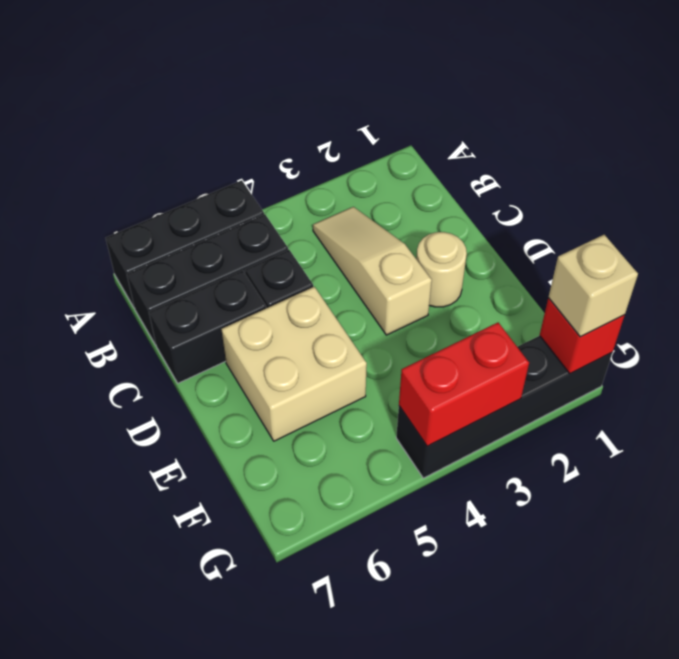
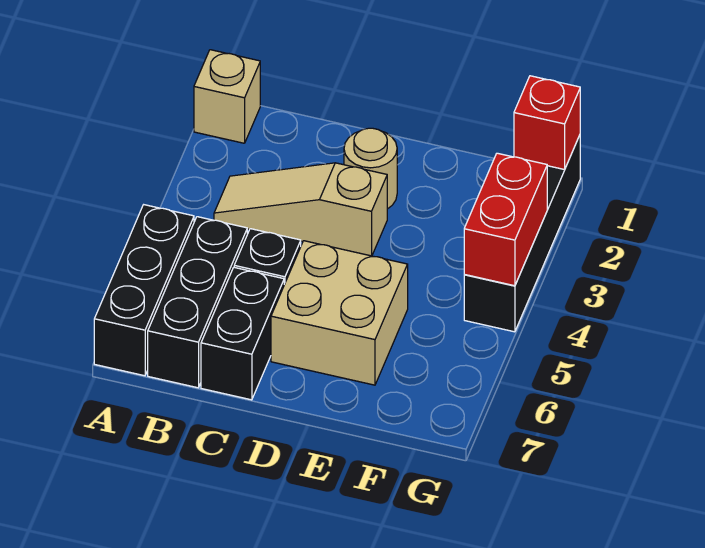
tan 1x1 brick [548,235,638,337] -> tan 1x1 brick moved to [194,50,260,143]

